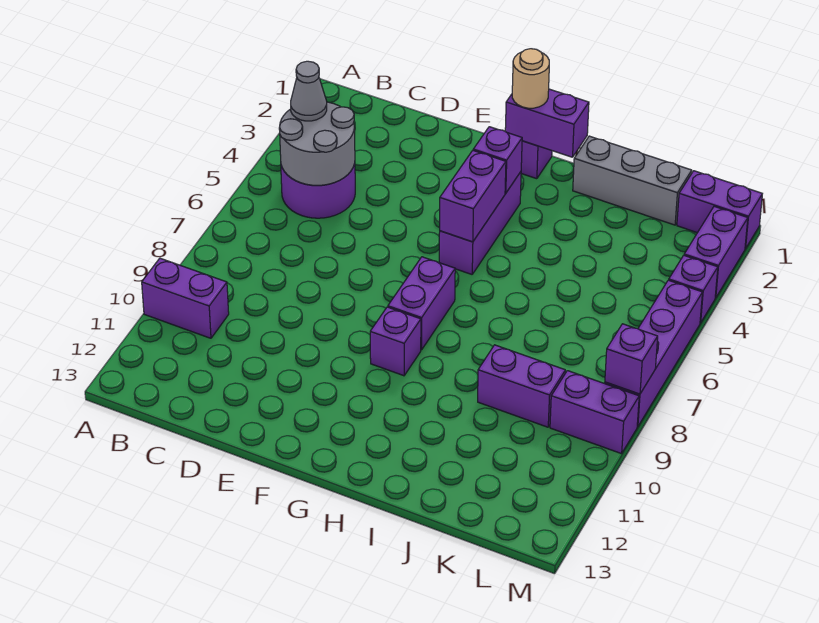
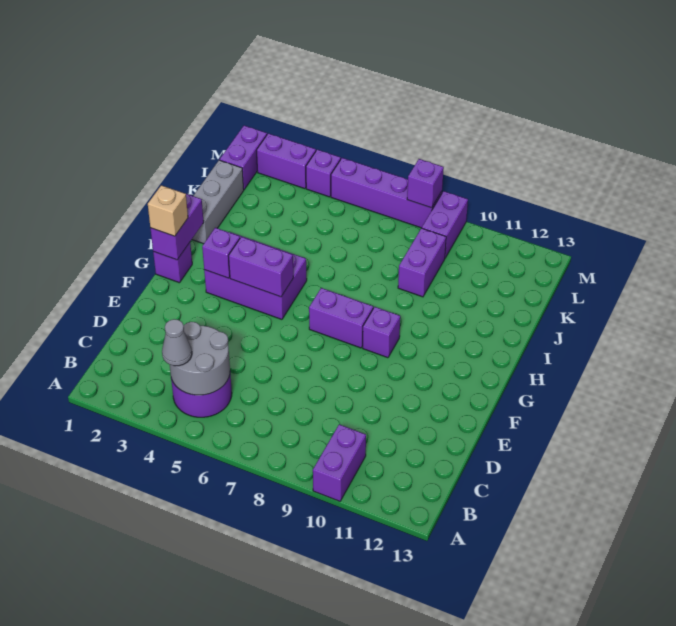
tan 1x1 round brick [512,49,549,108] -> tan 1x1 brick [148,185,188,236]
purple 1x3 brick [439,172,521,274] -> purple 2x3 brick [204,232,307,319]

